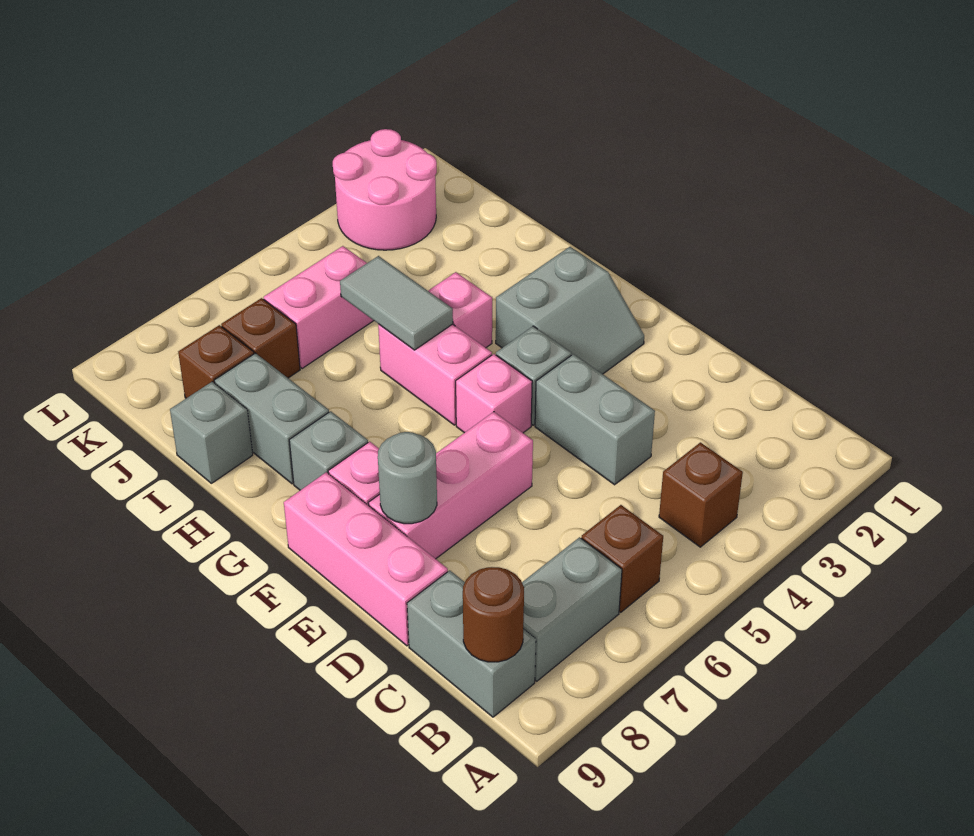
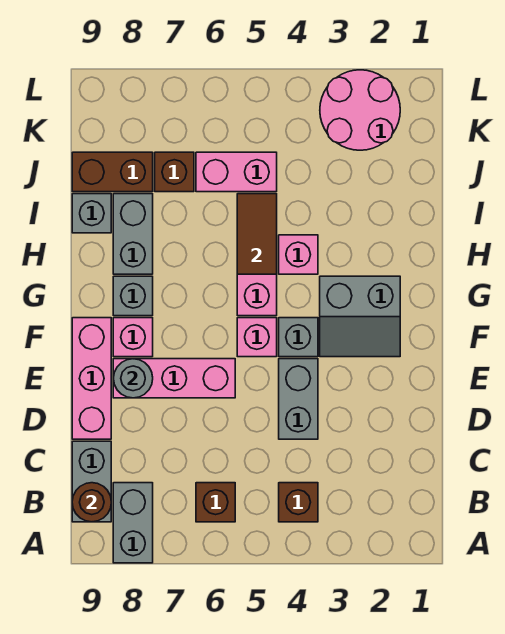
grey 1x2 brick [522,537,622,681] -> grey 1x2 brick turned to [113,483,153,563]
grey 1x2 tile [340,256,453,350] -> brown 1x2 tile [237,194,277,274]
brown 1x1 brick [178,325,254,398] -> brown 1x2 brick [72,152,153,192]

